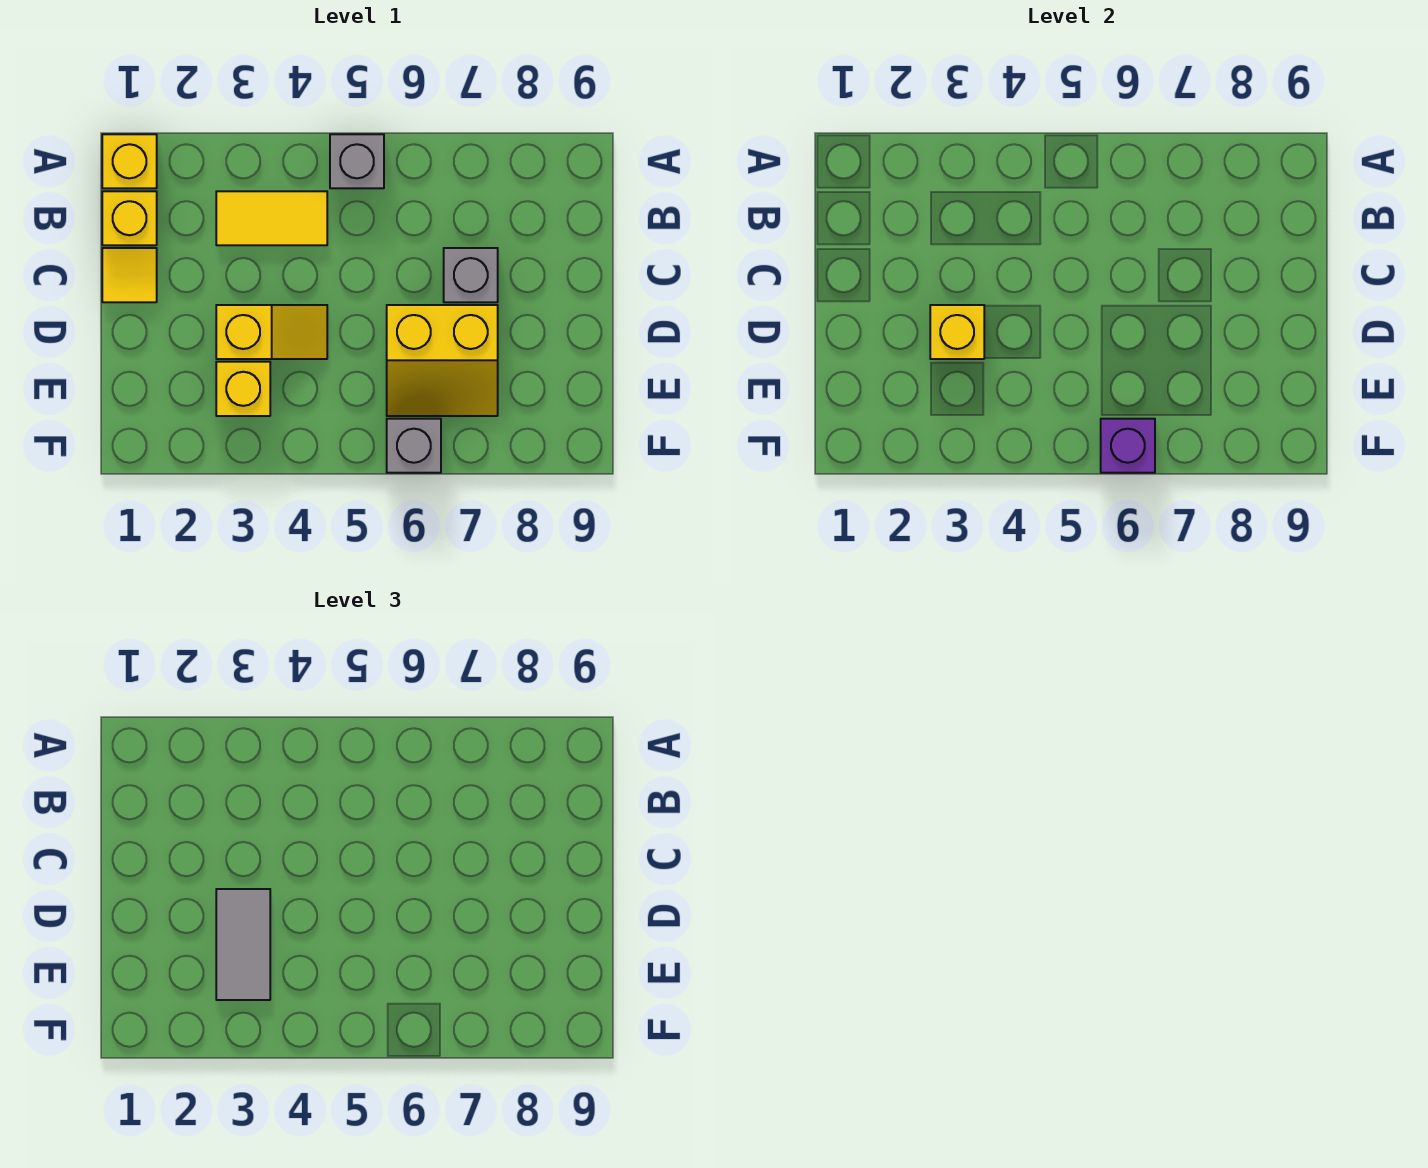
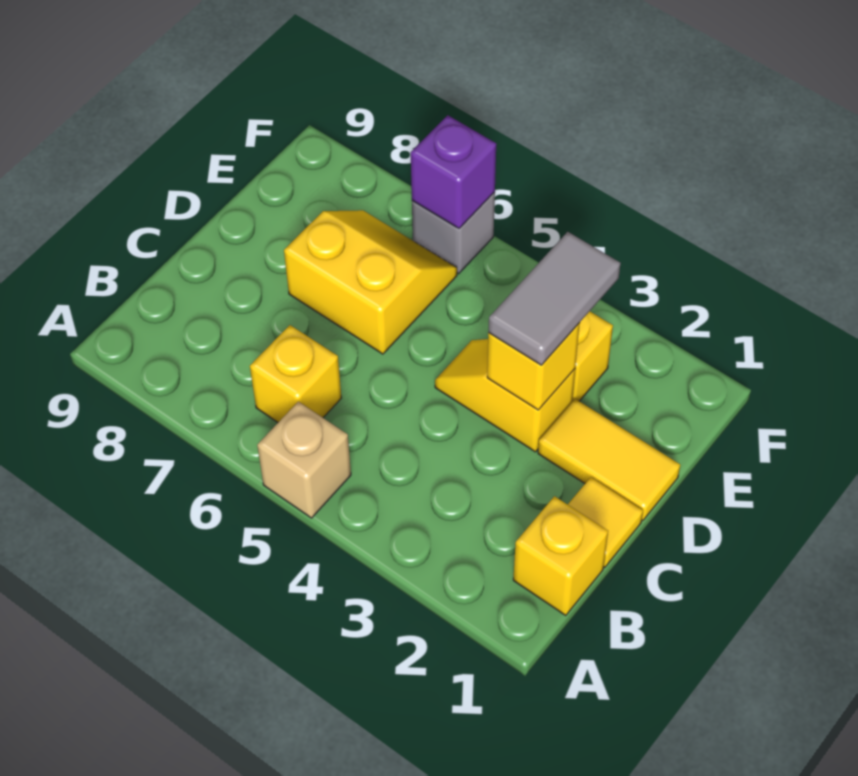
yellow 1x1 brick [102,134,157,188] -> yellow 1x1 brick moved to [250,325,341,422]
grey 1x1 brick [330,134,384,188] -> tan 1x1 brick [257,402,351,518]
yellow 1x2 tile [216,191,327,245] -> yellow 1x2 tile moved to [538,399,680,521]
grey 1x1 brick [444,248,498,302] -> none

